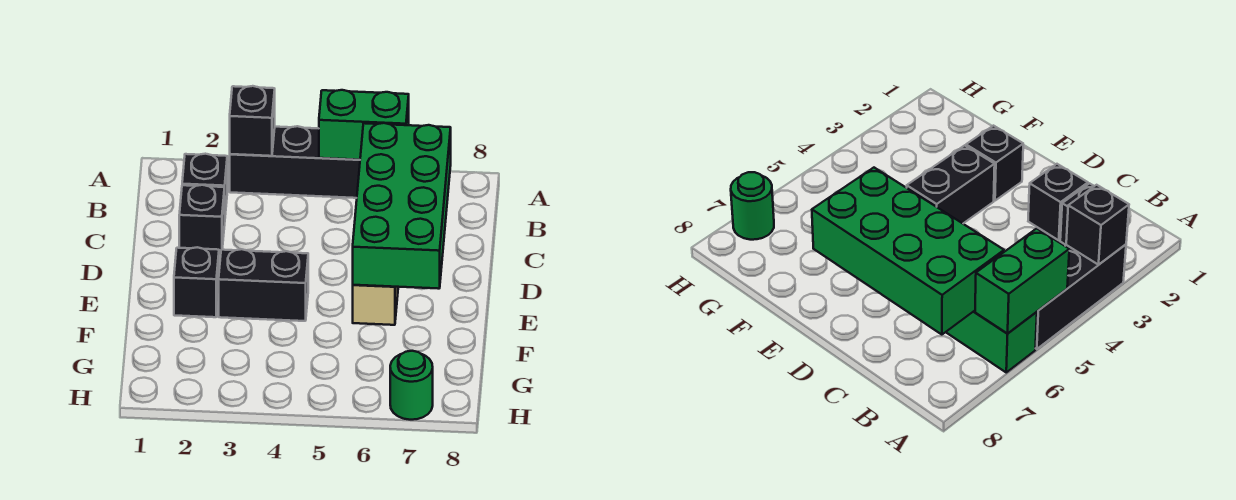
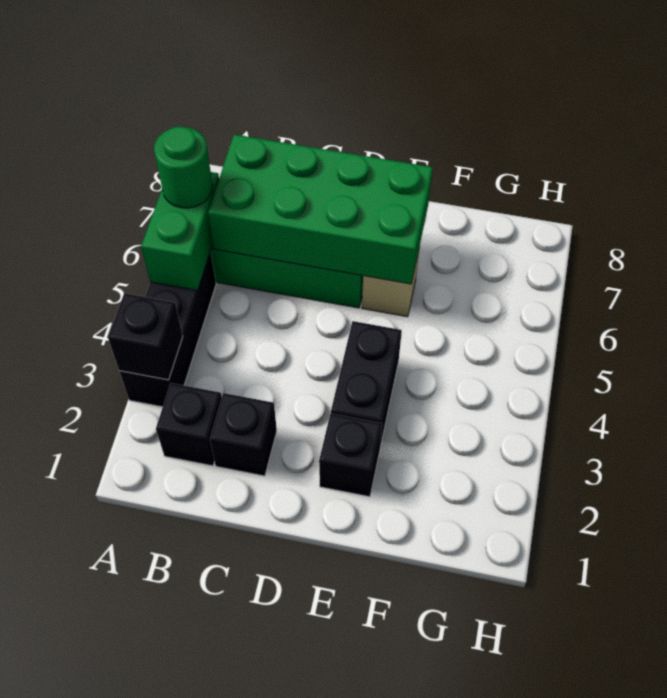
green 1x1 round brick [390,351,433,420] -> green 1x1 round brick moved to [154,126,213,208]

